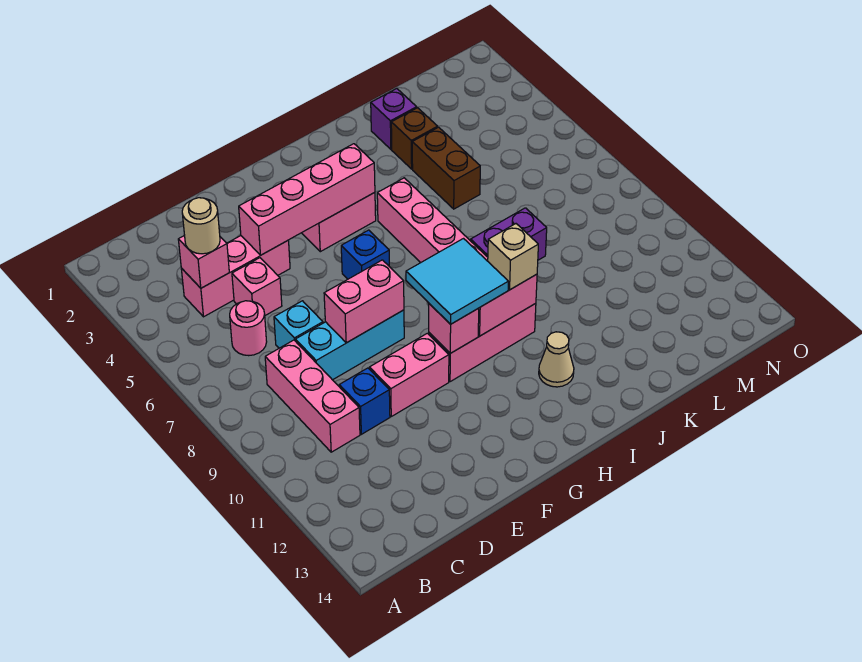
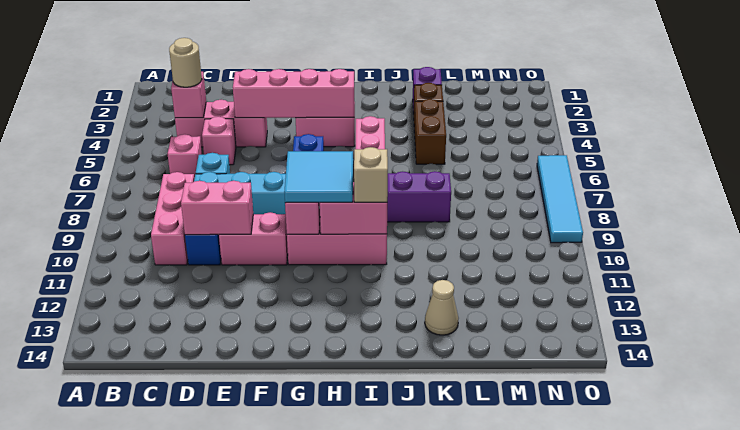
pink 1x1 round brick [230,301,267,356] -> pink 1x1 brick [168,134,202,178]
pink 1x2 brick [324,260,404,343] -> pink 1x2 brick moved to [181,181,253,235]
tan 1x1 cone [539,332,574,387] -> tan 1x1 cone moved to [425,280,458,335]
none -> cyan 1x4 tile [537,155,583,243]

